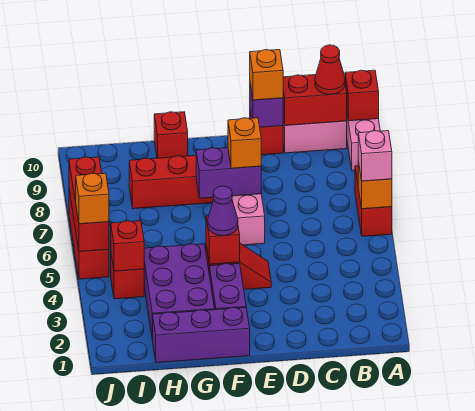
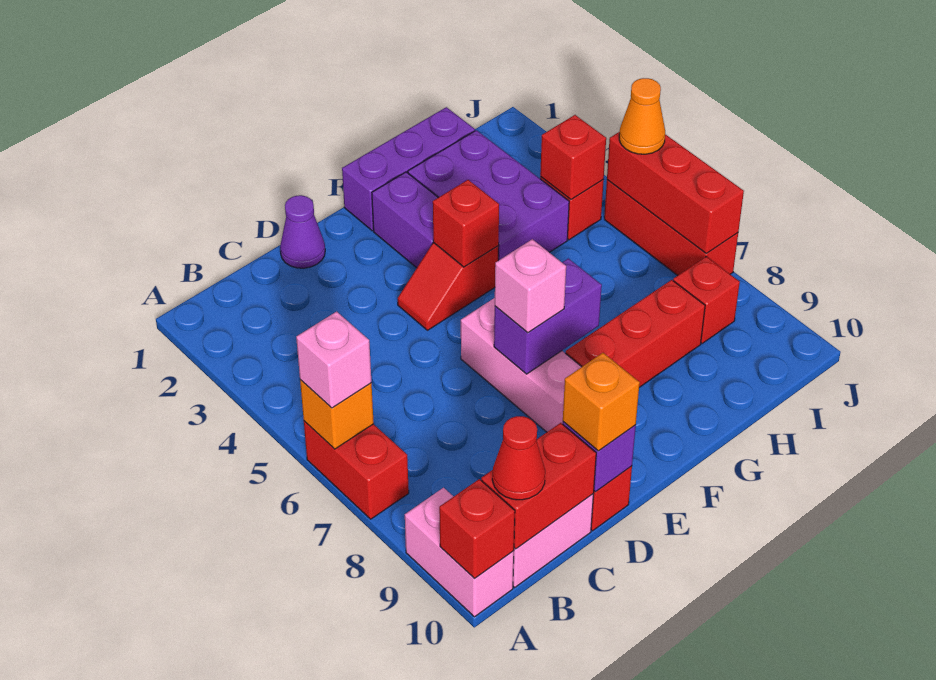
orange 1x1 brick [228,118,261,168] -> pink 1x1 brick [495,239,566,333]
purple 1x1 cone [208,186,238,236] -> purple 1x1 cone moved to [280,195,325,268]
red 1x1 brick [154,112,188,158] -> red 1x1 brick moved to [673,257,740,343]
orange 1x1 brick [76,173,109,224] -> orange 1x1 cone [619,78,665,154]

